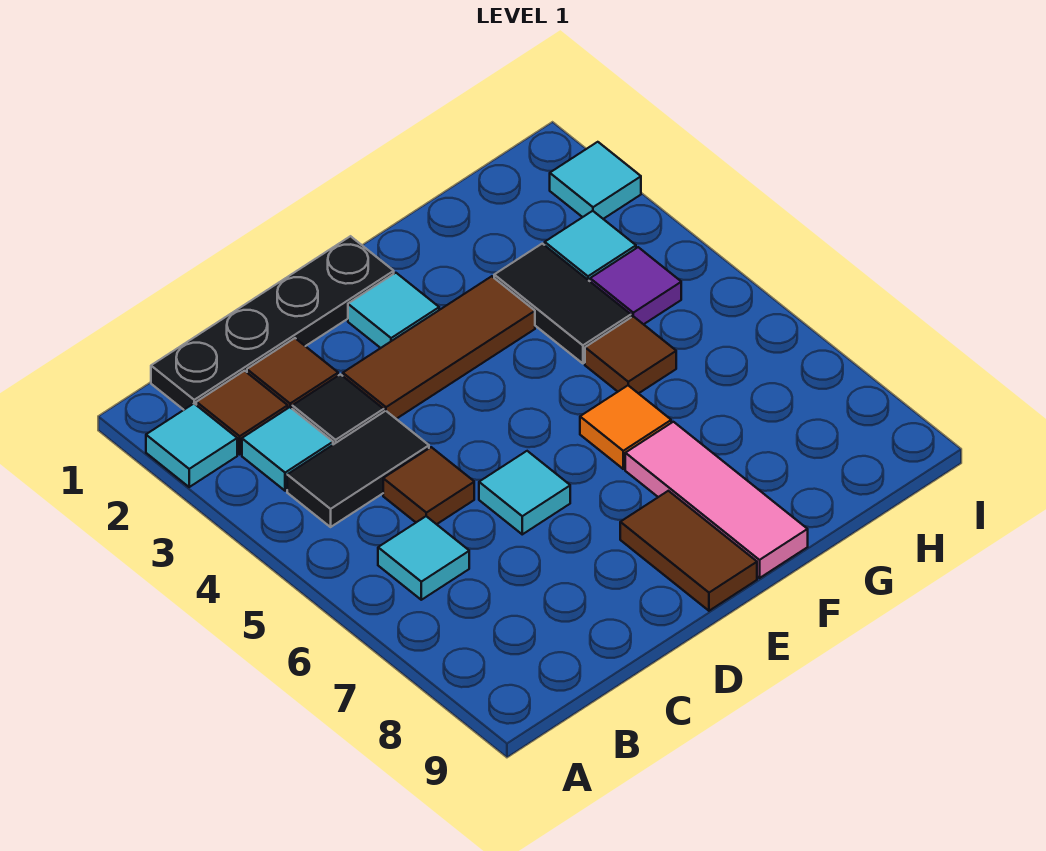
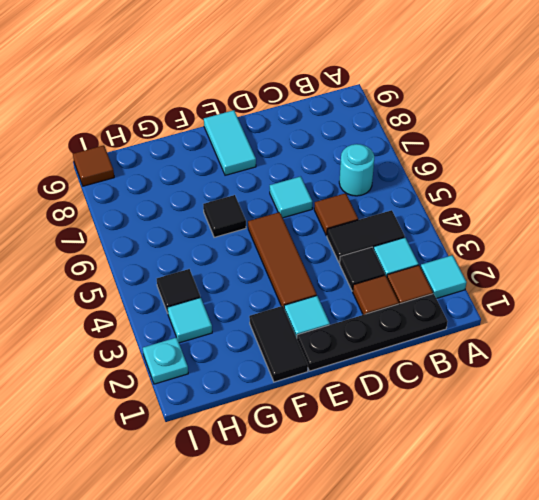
cyan 1x1 tile [378,516,469,600] -> cyan 1x1 round brick [339,144,375,196]
brown 1x3 tile [343,276,535,419] -> brown 1x3 tile turned to [248,212,317,307]
brown 1x2 tile [620,491,757,611] -> cyan 1x2 tile [204,110,256,175]
orange 1x1 tile [580,386,671,469] -> black 1x1 tile [203,195,246,237]
pink 1x3 tile [625,422,808,578] -> none
black 1x2 tile [494,244,631,363] -> black 1x2 tile moved to [249,306,308,382]
brown 1x1 tile [585,316,676,394] -> brown 1x1 tile moved to [73,145,114,186]
purple 1x1 tile [590,247,681,324] -> black 1x1 tile [157,269,200,313]
cyan 1x1 tile [550,142,641,219] -> cyan 1x1 plate [143,337,188,384]

